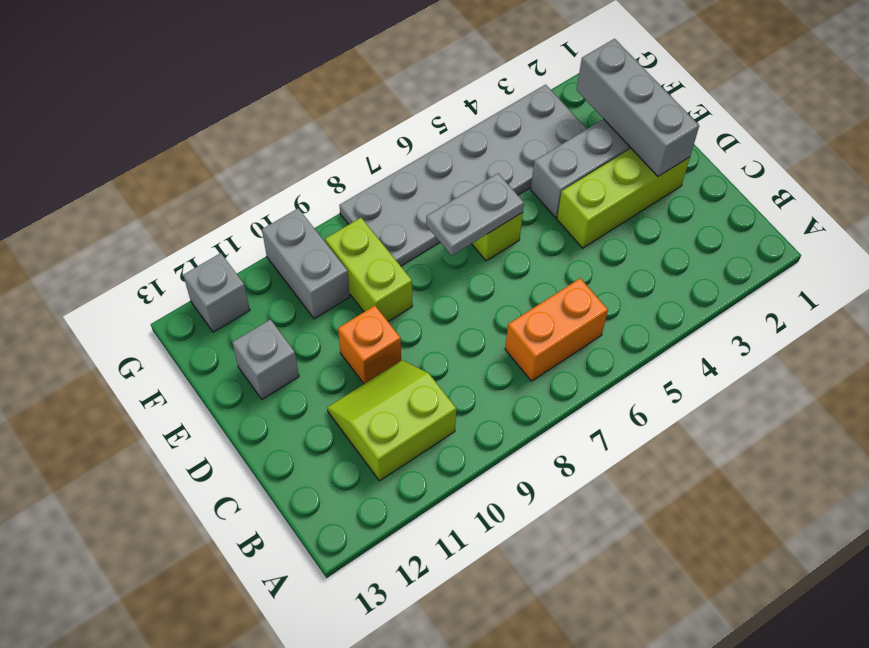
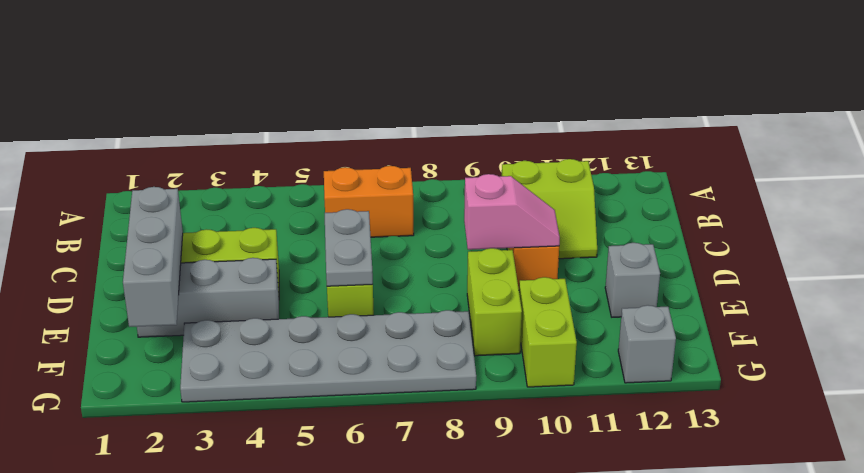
none -> pink 1x2 slope [464,174,560,250]
grey 1x2 plate [426,173,524,255] -> grey 1x2 plate turned to [325,209,373,286]
grey 1x2 brick [262,208,350,319] -> lime 1x2 brick [519,277,577,387]

